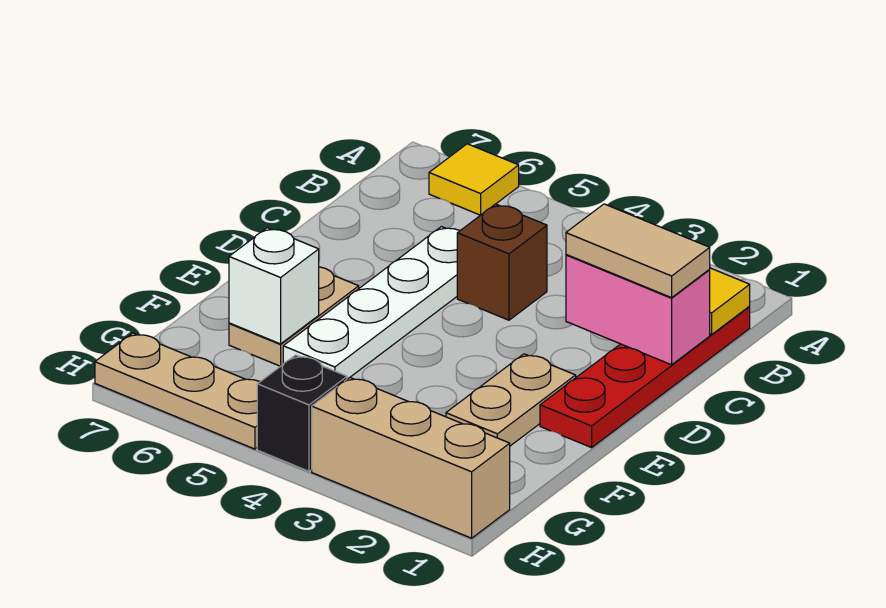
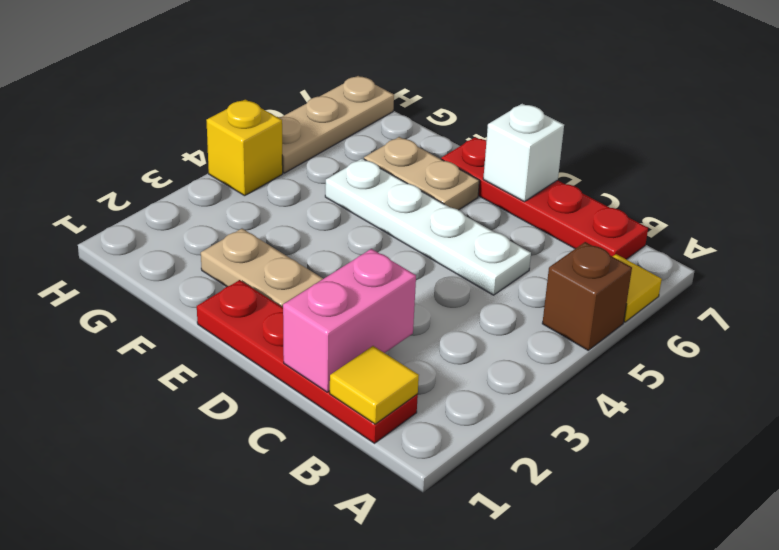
none -> red 1x4 plate [441,137,648,259]
tan 1x2 tile [566,204,710,298] -> none
brown 1x1 brick [457,204,547,320] -> brown 1x1 brick moved to [542,242,632,350]
white 1x1 brick [229,228,319,344] -> white 1x1 brick moved to [483,104,564,202]
tan 1x3 brick [312,378,510,538] -> none
black 1x1 brick [257,355,347,471] -> yellow 1x1 brick [206,99,283,196]

